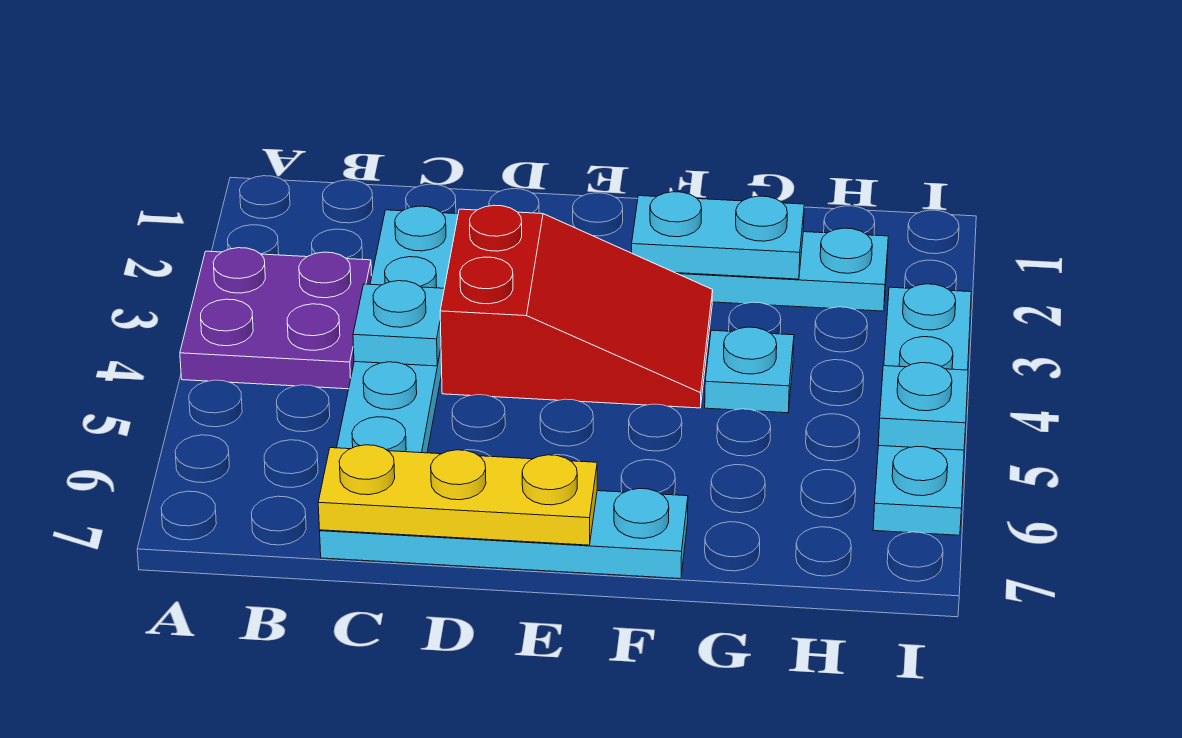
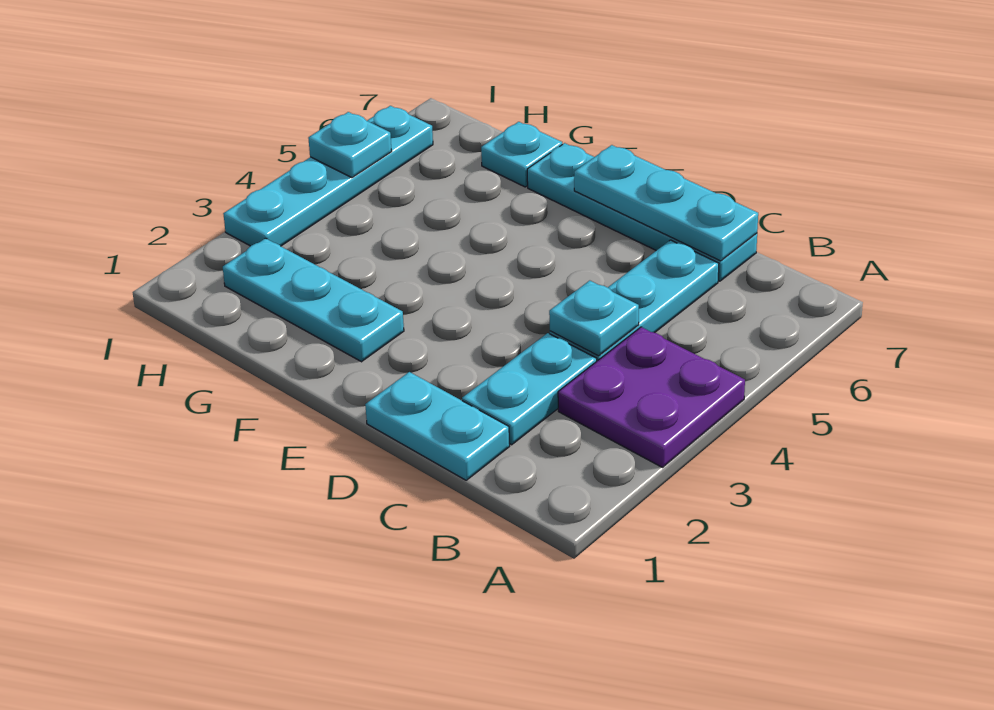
yellow 1x3 plate [318,445,597,545] -> cyan 1x3 plate [574,145,758,261]
red 2x3 slope [440,205,713,408] -> none
cyan 1x2 plate [632,192,804,279] -> cyan 1x2 plate moved to [365,372,510,480]
cyan 1x1 plate [705,327,794,413] -> cyan 1x1 plate moved to [481,122,562,187]

